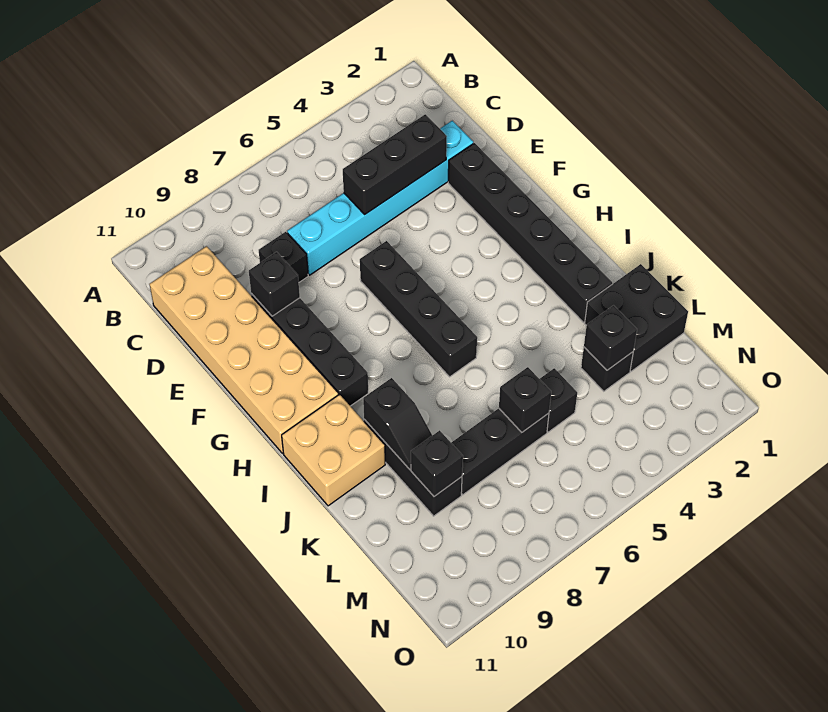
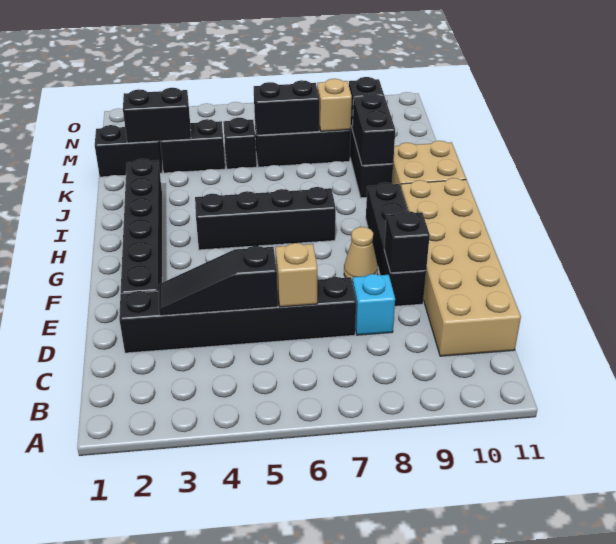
cyan 1x6 brick [287,121,473,275] -> black 1x6 brick [119,277,356,353]
black 1x3 brick [343,114,447,214] -> black 1x3 slope [159,246,278,316]
none -> tan 1x1 brick [275,243,317,307]
black 1x1 brick [259,232,308,282] -> cyan 1x1 brick [353,274,395,335]
black 1x4 brick [360,241,477,377] -> black 1x4 brick turned to [195,187,336,250]
none -> tan 1x1 cone [344,227,378,283]
black 1x2 slope [363,378,432,470] -> black 1x2 brick [352,93,395,165]
black 2x2 brick [585,264,688,371] -> black 1x2 brick [95,125,162,177]
black 1x1 brick [581,347,633,391] -> black 1x2 brick [160,119,225,173]
black 1x1 brick [584,306,637,370] -> black 1x2 brick [123,88,191,143]
black 1x1 brick [499,367,551,432] -> black 1x2 brick [254,80,319,135]
none -> tan 1x1 brick [317,79,352,131]

